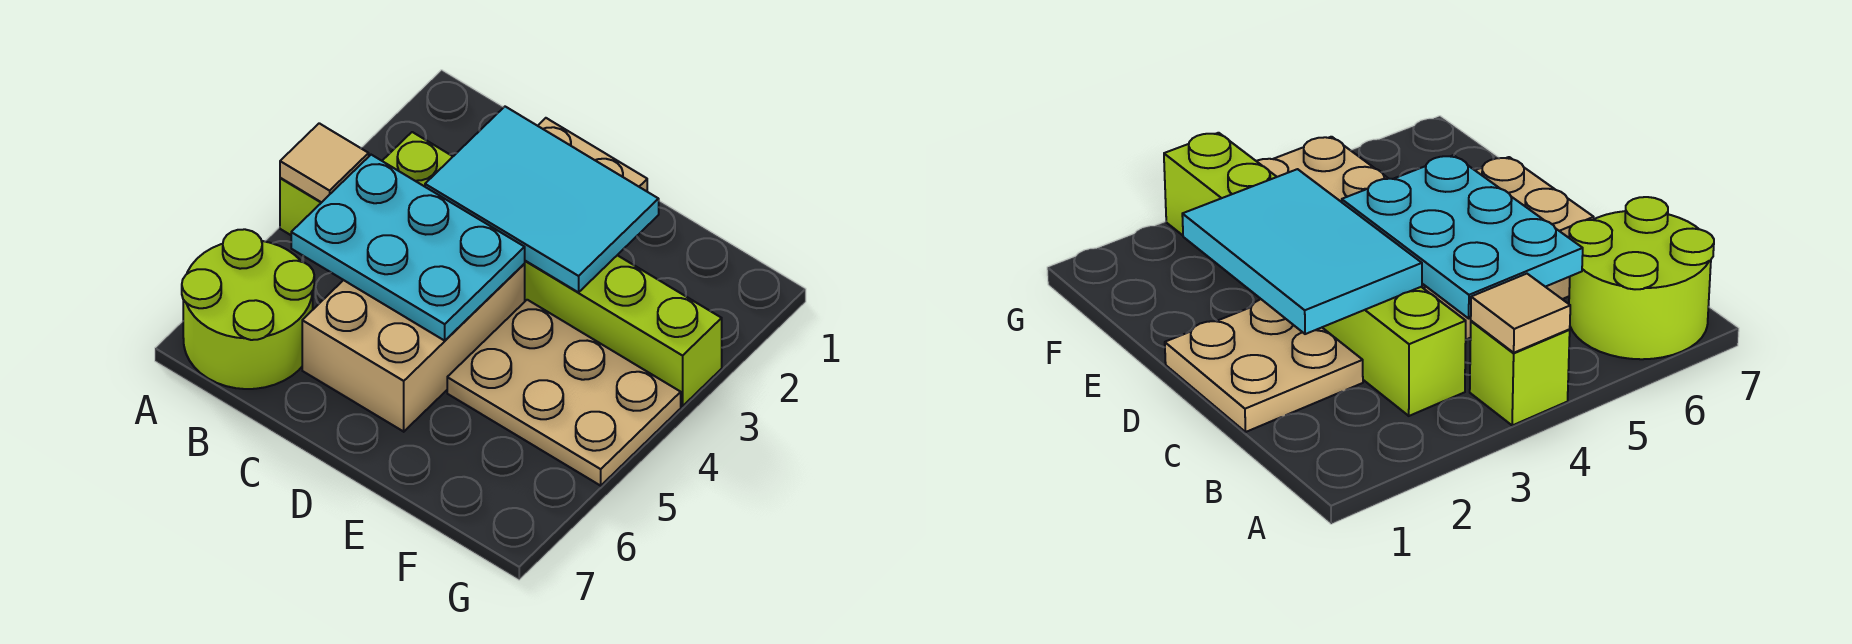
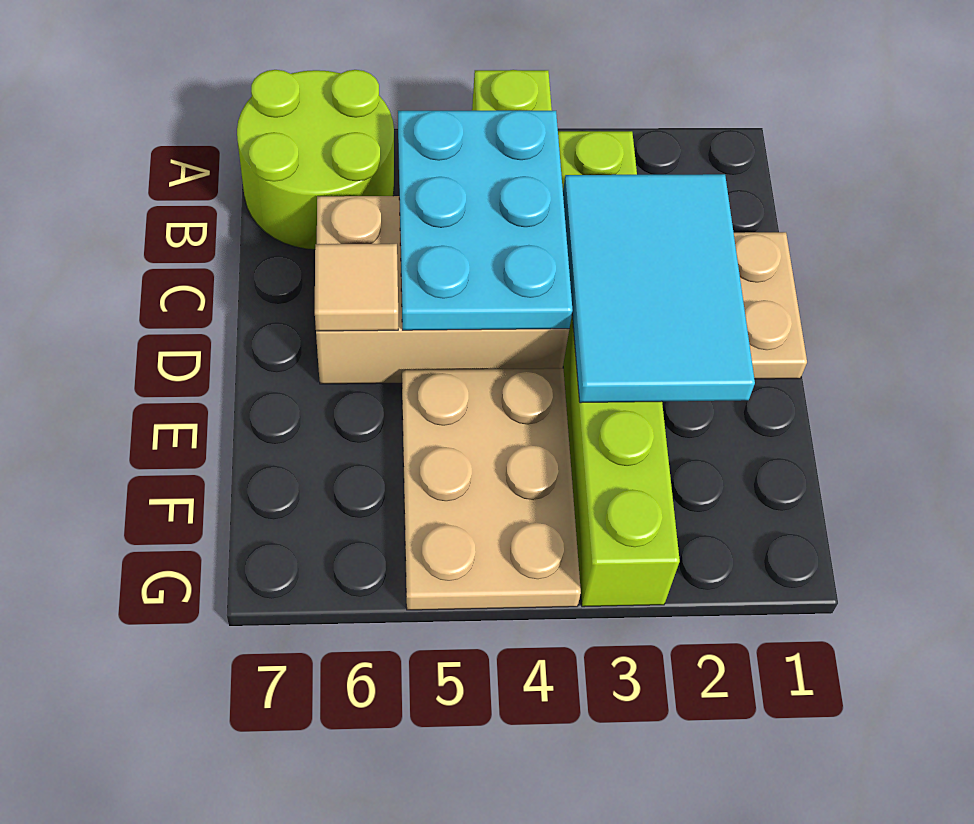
tan 1x1 tile [280,123,369,202] -> tan 1x1 tile moved to [315,244,398,331]

